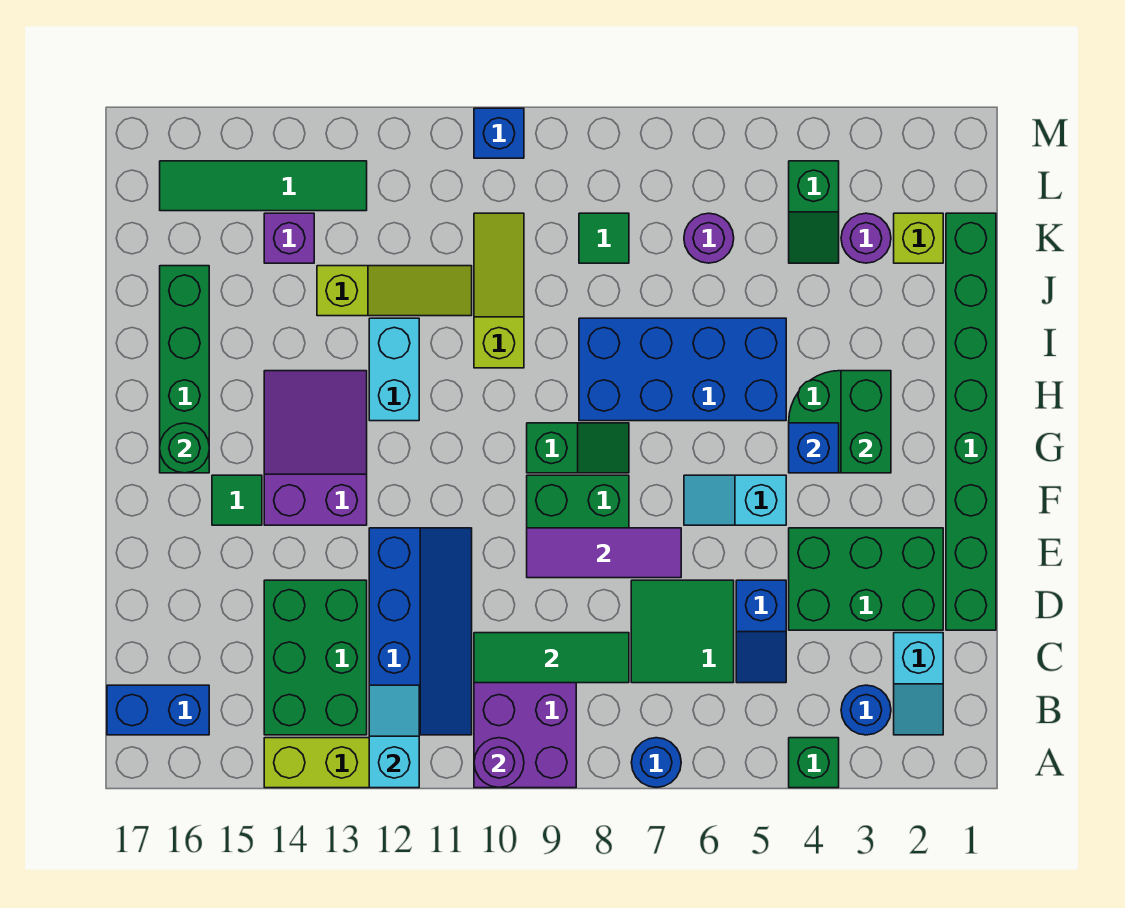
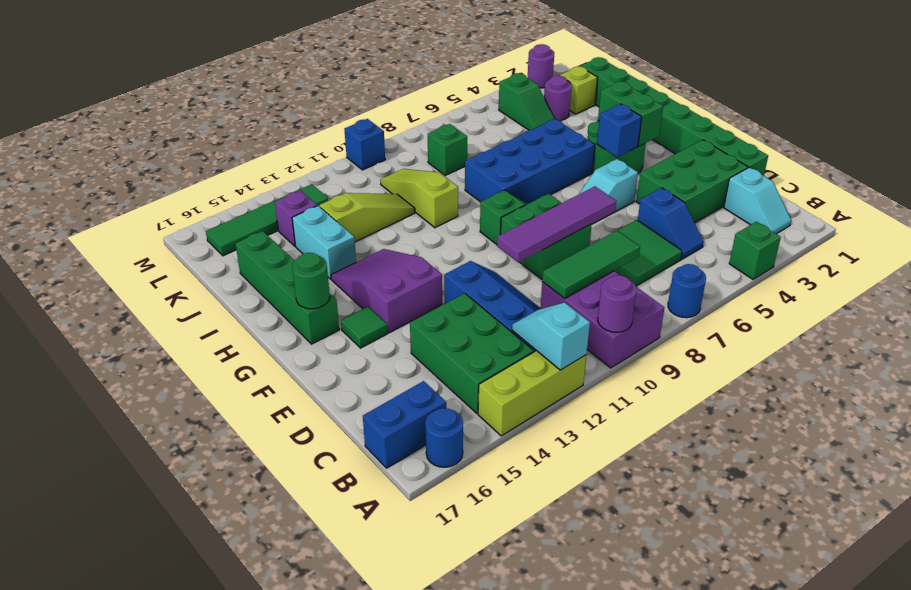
blue 1x1 round brick [841,685,891,735] -> blue 1x1 round brick moved to [425,408,463,467]
purple 1x3 tile [527,528,681,578] -> purple 1x4 tile [497,186,616,263]
cyan 1x2 brick [369,318,419,421] -> cyan 1x2 brick moved to [292,206,356,279]
purple 1x1 round brick [684,213,734,263] -> purple 1x1 round brick moved to [528,44,554,88]
green 1x1 tile [579,213,629,263] -> green 1x1 brick [428,124,467,175]

